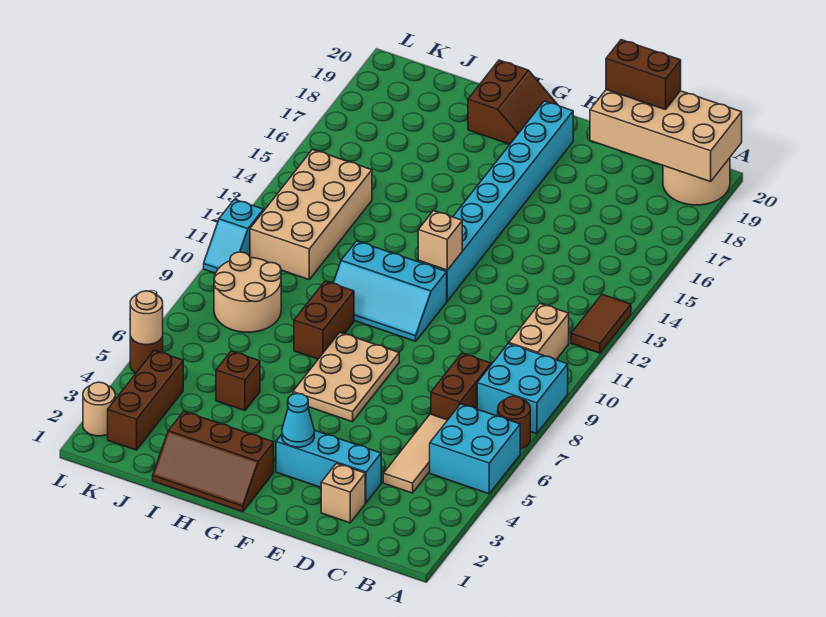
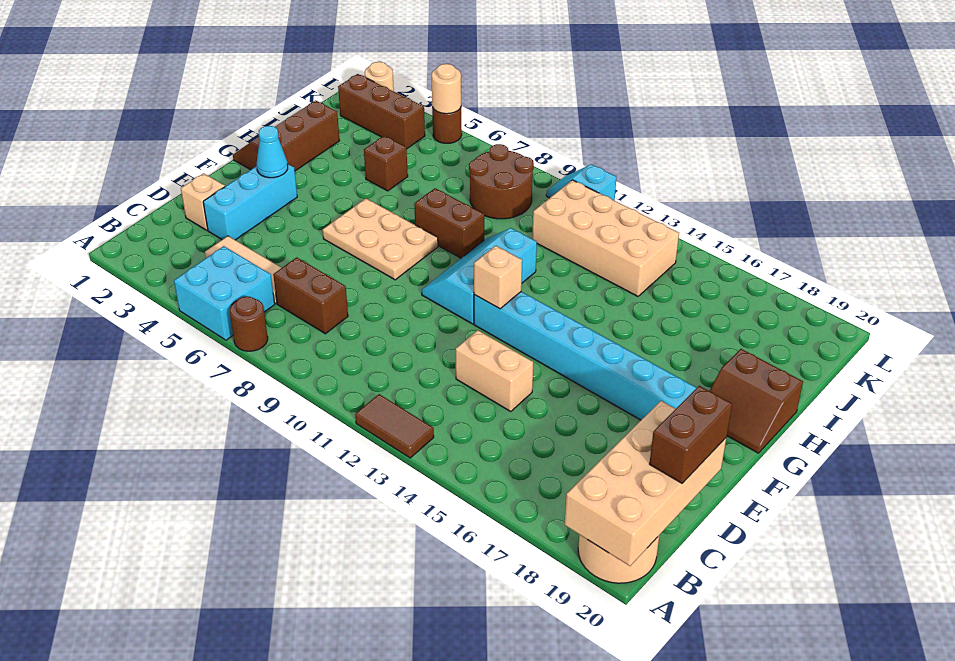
cyan 2x2 brick [477,344,568,434] -> none
tan 1x2 brick [509,304,569,360] -> tan 1x2 brick moved to [456,330,533,411]
tan 2x2 round brick [214,252,281,332] -> brown 2x2 round brick [469,144,534,219]

